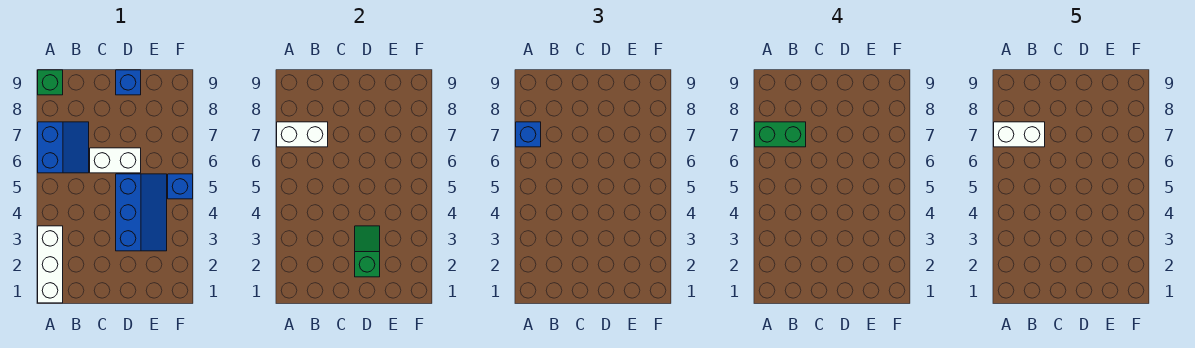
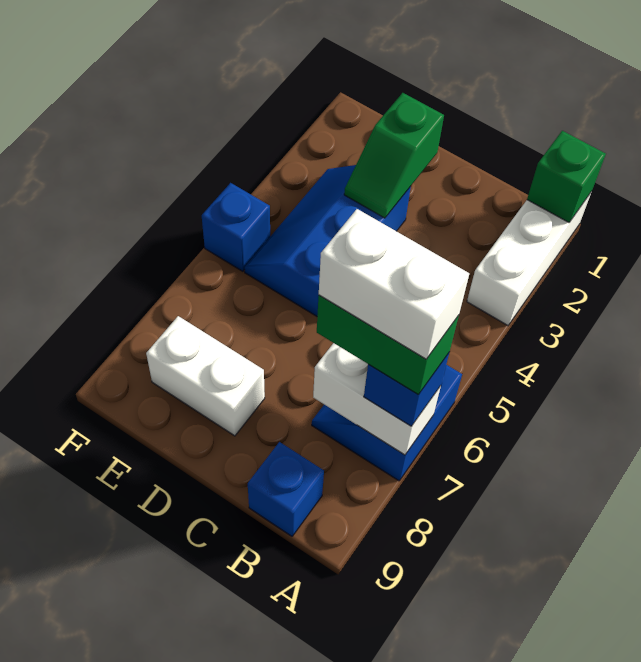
green 1x1 brick [38,70,63,95] -> green 1x1 brick moved to [527,131,606,222]
white 1x2 brick [90,148,141,173] -> white 1x2 brick moved to [146,316,265,436]
blue 1x1 brick [116,70,141,95] -> blue 1x1 brick moved to [248,442,324,536]

